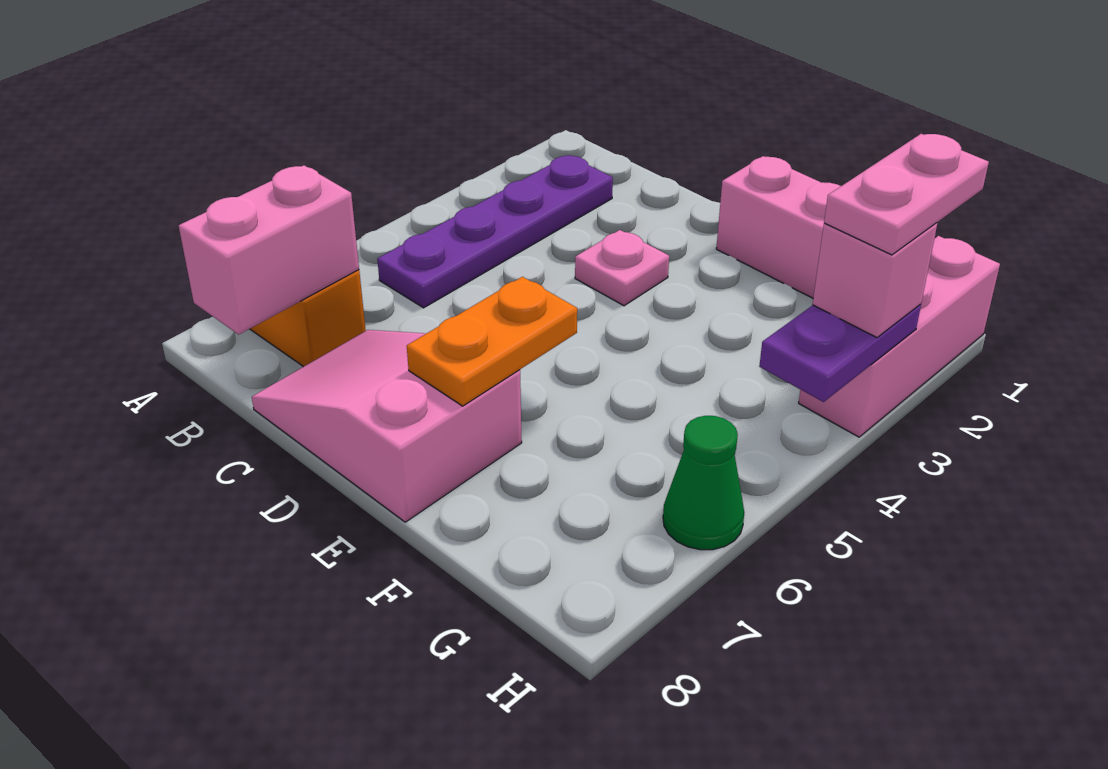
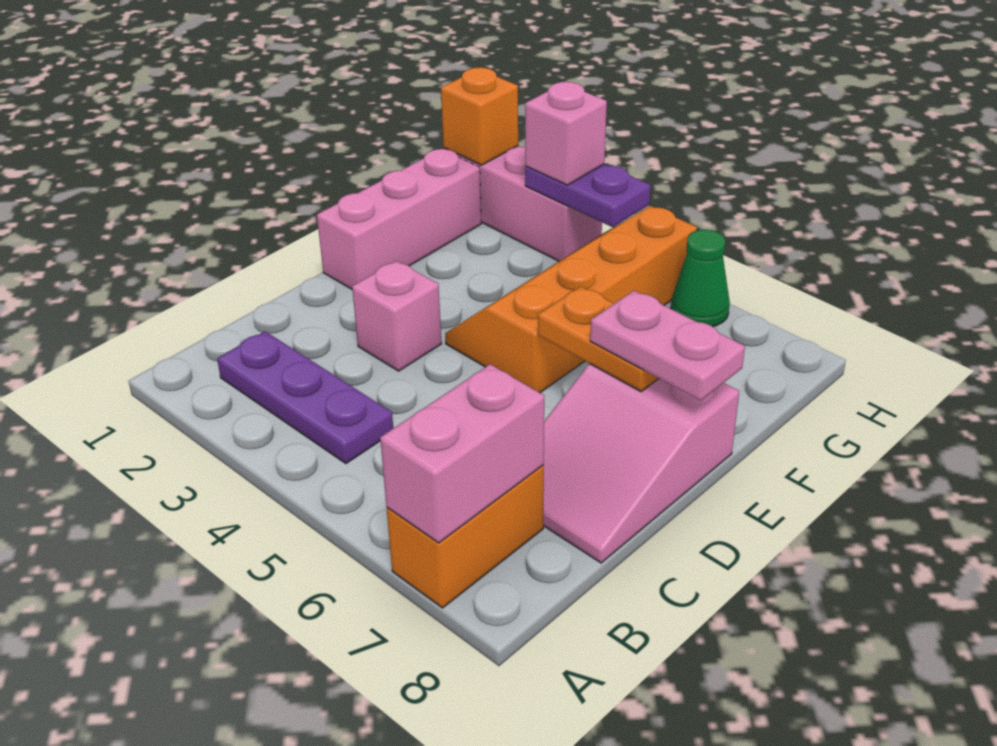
purple 1x4 plate [377,155,613,308] -> purple 1x3 plate [217,331,393,464]
pink 1x2 brick [179,165,359,334] -> pink 1x2 brick turned to [380,364,544,543]
pink 1x1 plate [575,230,669,306] -> pink 1x1 brick [352,261,441,371]
none -> orange 2x4 slope [445,206,697,393]
none -> orange 1x1 brick [441,67,518,165]
pink 1x2 plate [824,134,989,255] -> pink 1x2 plate moved to [590,291,745,400]

